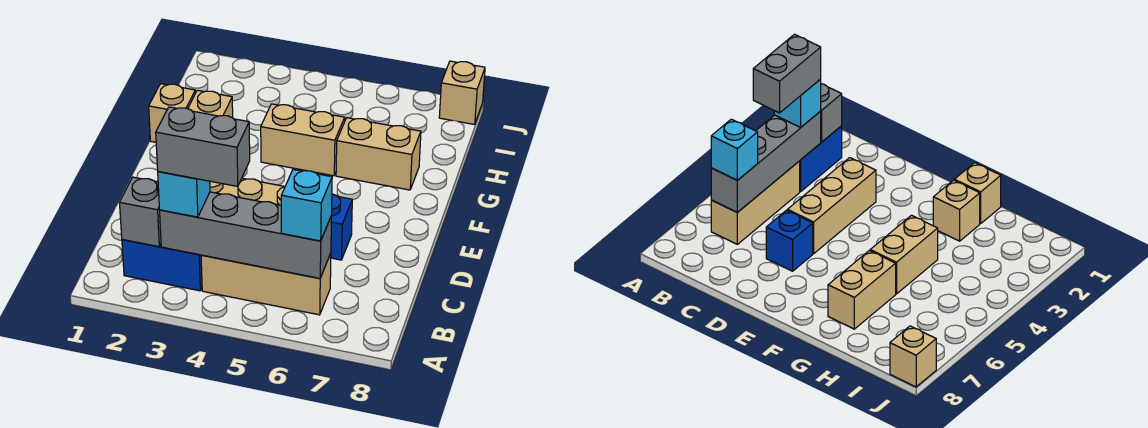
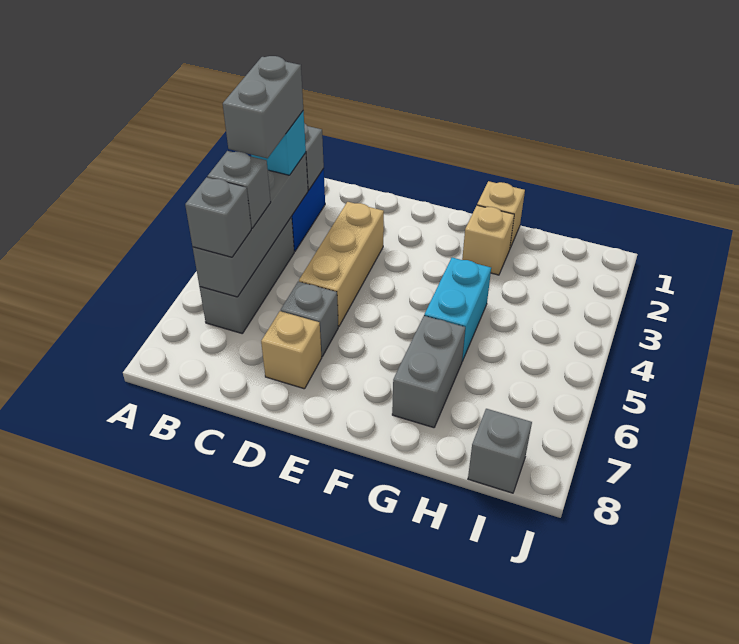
tan 1x3 brick [201,253,331,315] -> grey 1x3 brick [200,217,294,333]
none -> grey 1x1 brick [207,151,271,228]
cyan 1x1 brick [281,169,332,241] -> grey 1x1 brick [185,177,251,257]
blue 1x1 brick [331,194,352,260] -> grey 1x1 brick [281,281,338,357]
tan 1x2 brick [261,104,345,176] -> cyan 1x2 brick [424,258,491,361]
tan 1x2 brick [336,118,421,190] -> grey 1x2 brick [392,316,465,428]
none -> grey 1x1 brick [468,409,532,493]
tan 1x1 brick [439,61,485,124] -> tan 1x1 brick moved to [261,311,322,389]

